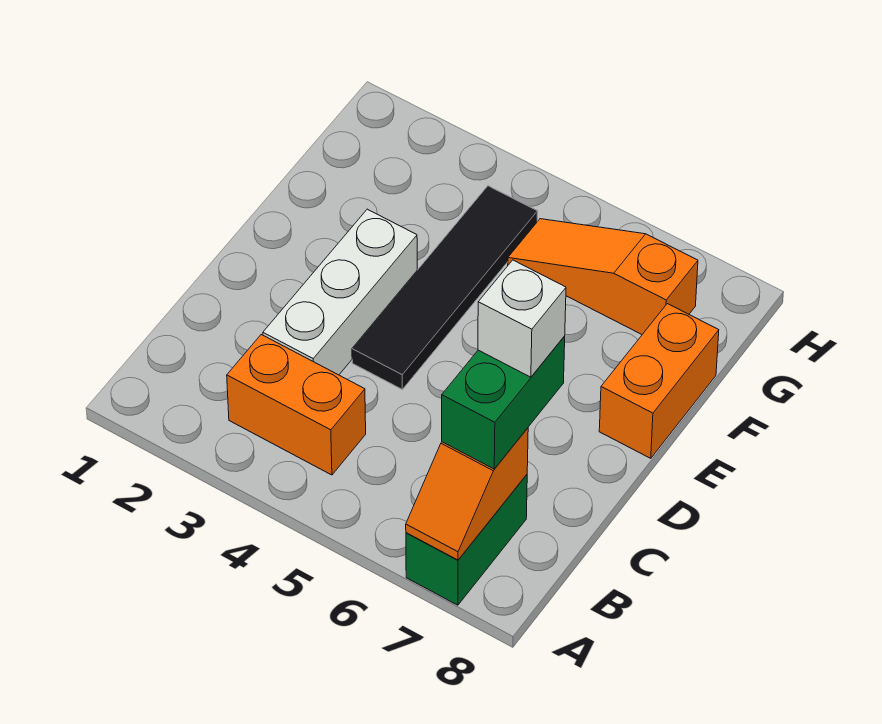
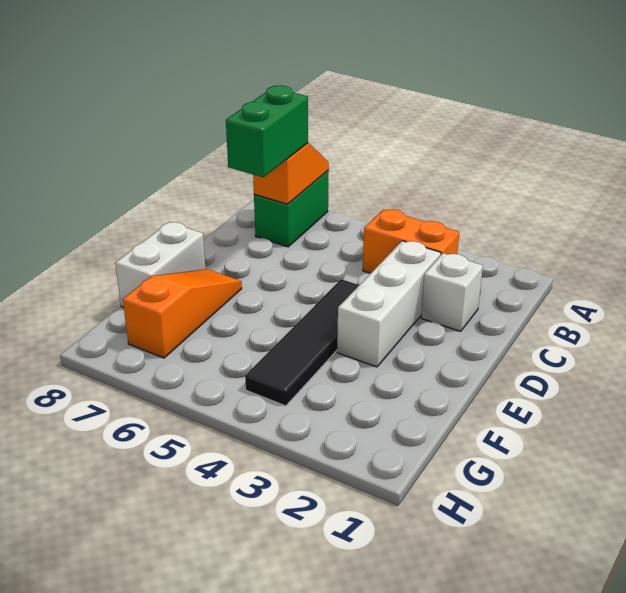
white 1x1 brick [478,260,566,377] -> white 1x1 brick moved to [421,253,483,331]
orange 1x2 brick [599,304,719,458] -> white 1x2 brick [116,222,205,308]
orange 1x3 slope [508,219,698,334] -> orange 1x3 slope turned to [123,269,242,358]

